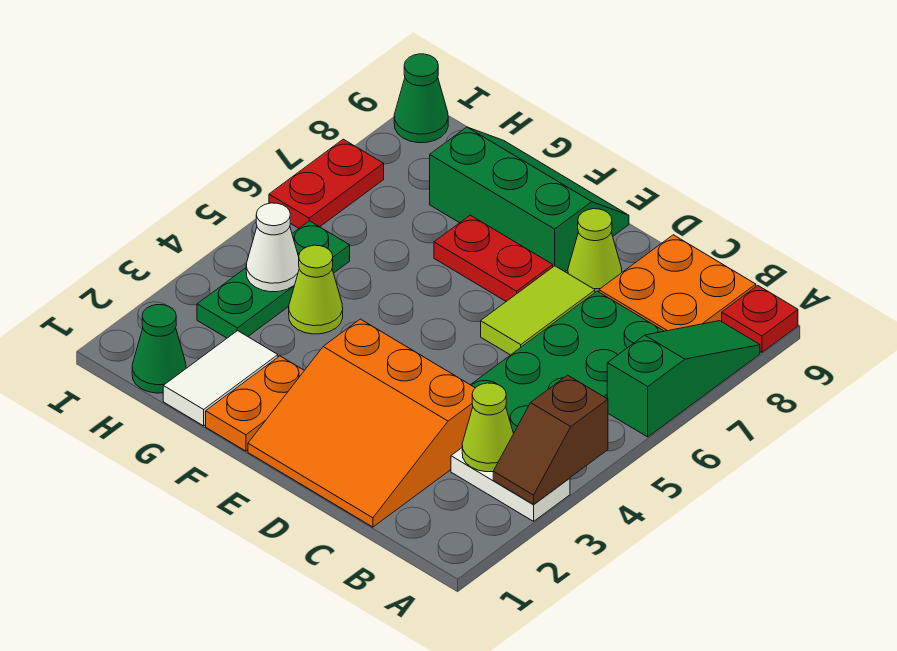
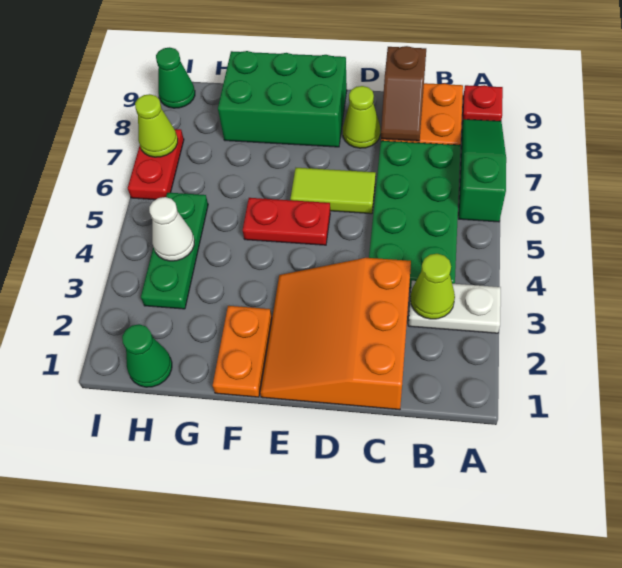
brown 1x2 slope [493,375,608,504] -> brown 1x2 slope moved to [381,46,426,141]
orange 3x3 slope [248,319,475,527] -> orange 3x3 slope turned to [260,258,411,410]
lime 1x2 tile [481,266,595,355] -> lime 1x2 tile turned to [290,168,376,214]
red 1x2 plate [434,215,553,301] -> red 1x2 plate moved to [243,198,330,245]
green 2x3 slope [430,127,629,272] -> green 2x3 brick [218,51,347,147]
white 1x2 tile [163,331,278,426] -> none
lime 1x1 cone [289,245,343,334] -> lime 1x1 cone moved to [135,94,178,157]

